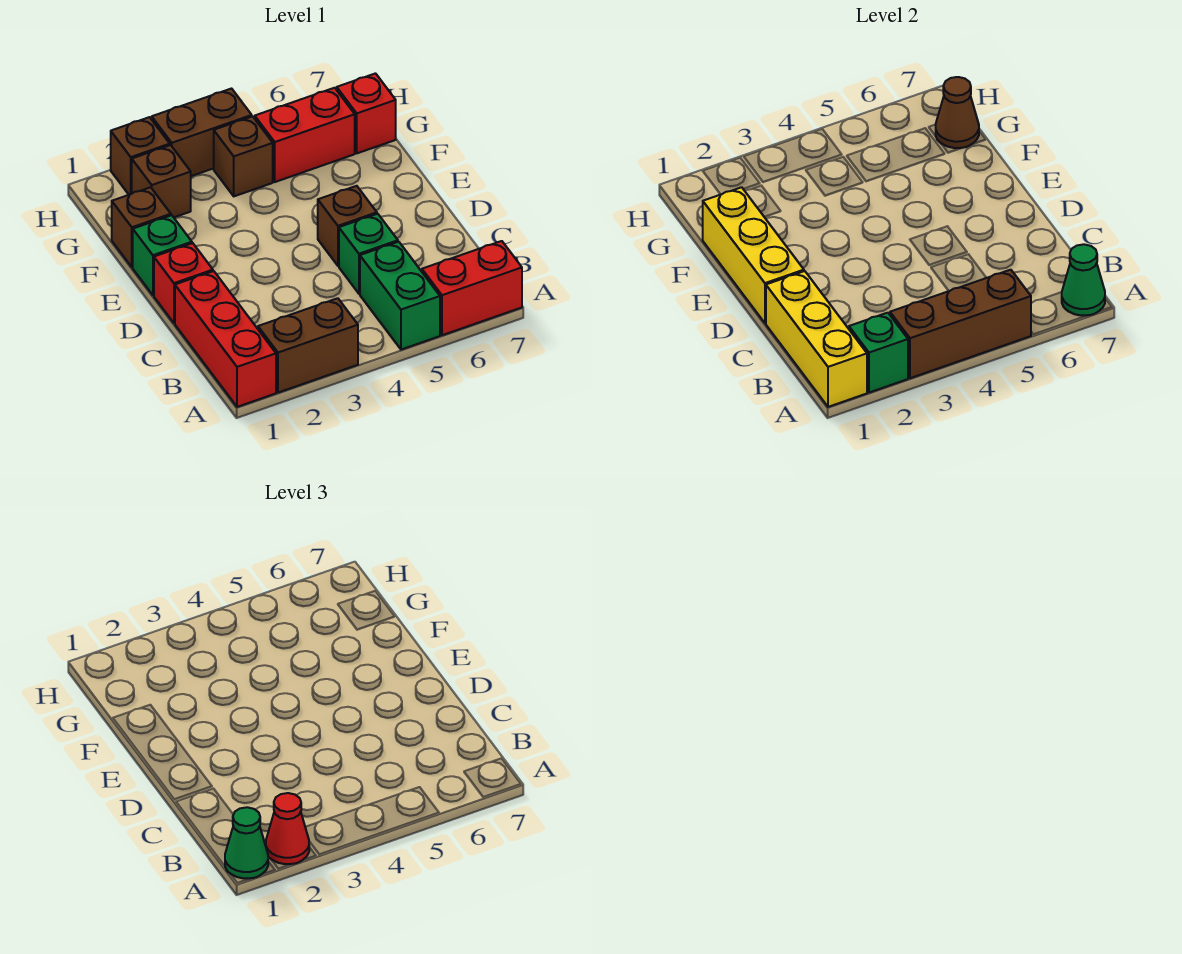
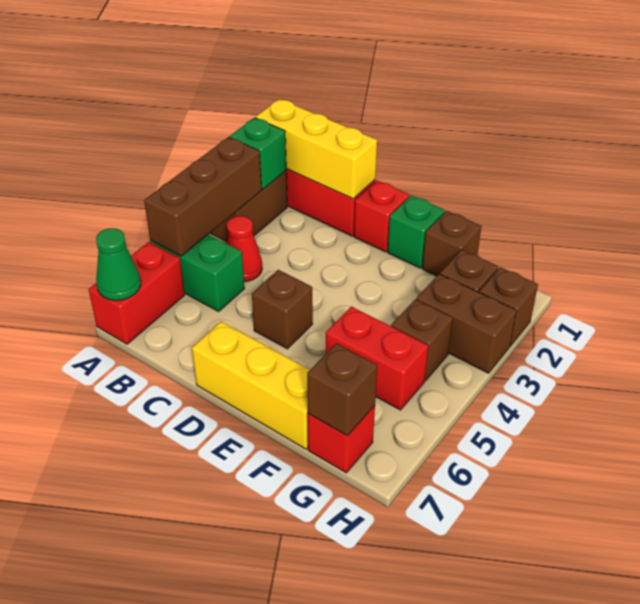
green 1x1 cone [225,807,268,878] -> none
red 1x1 cone [266,793,309,864] -> red 1x1 cone moved to [226,216,262,282]
green 1x1 brick [339,214,398,294] -> none
yellow 1x3 brick [703,187,804,323] -> yellow 1x3 brick moved to [192,321,310,449]
red 1x2 brick [255,88,355,182] -> red 1x2 brick turned to [326,307,428,410]
brown 1x1 cone [936,77,979,148] -> brown 1x1 brick [307,343,377,436]
brown 1x2 brick [152,89,252,176] -> brown 1x2 brick turned to [416,274,517,373]

